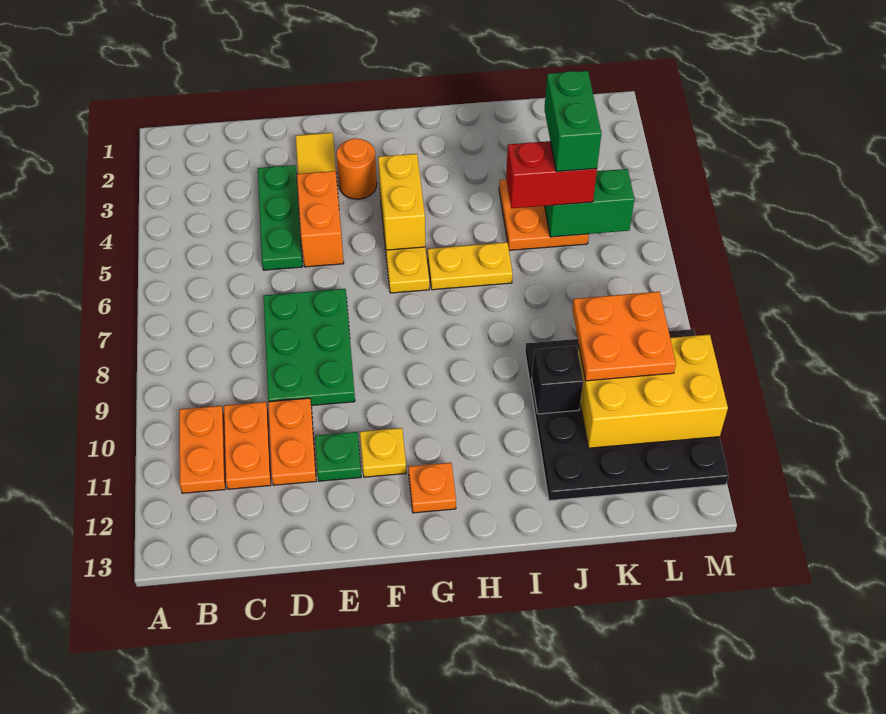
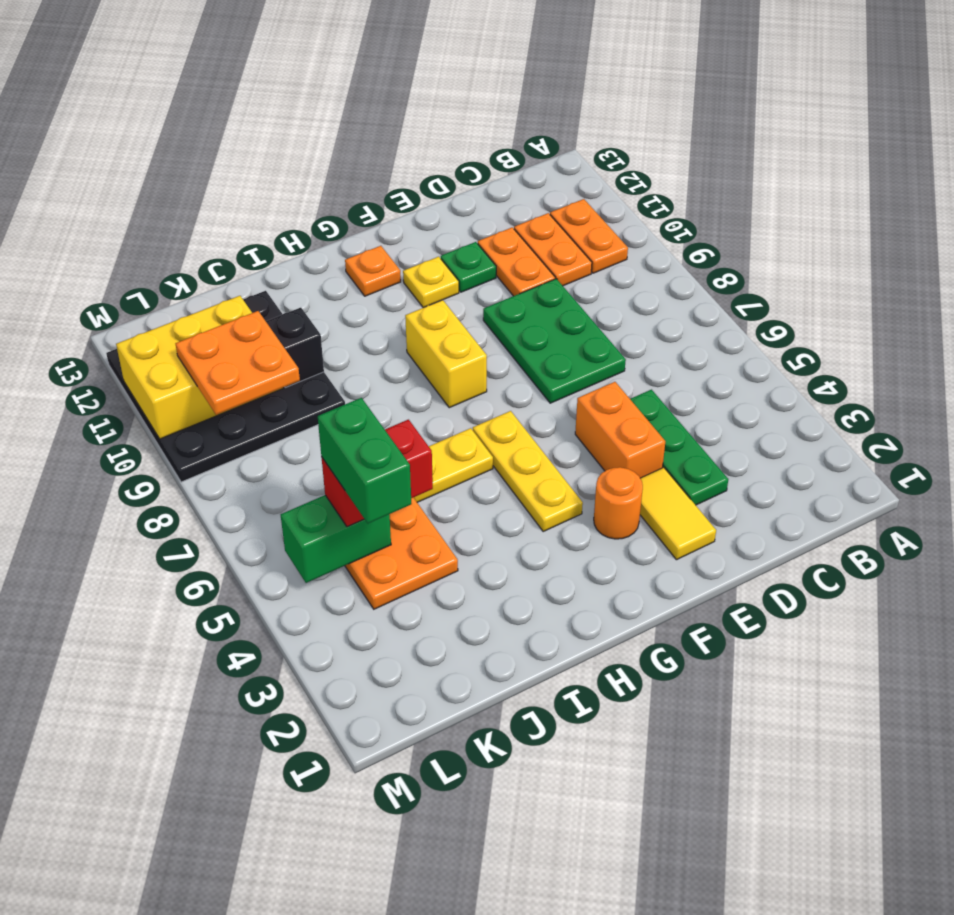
yellow 1x2 brick [378,154,425,250] -> yellow 1x2 brick moved to [405,300,487,408]

